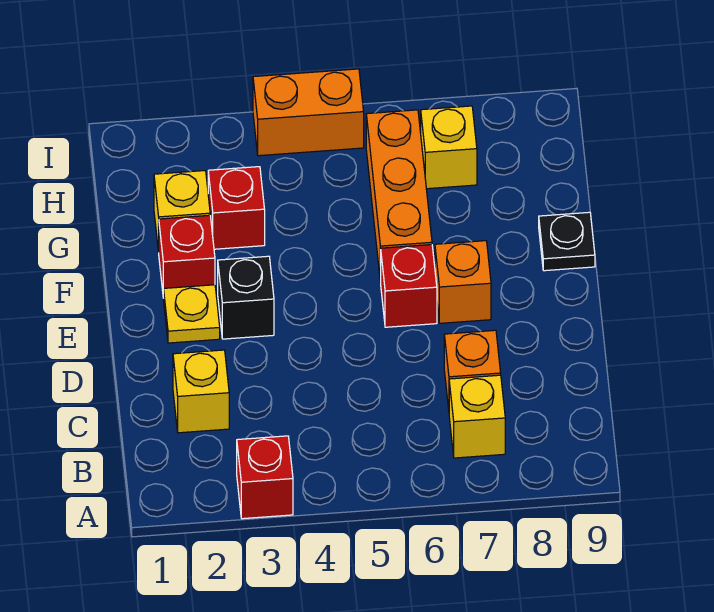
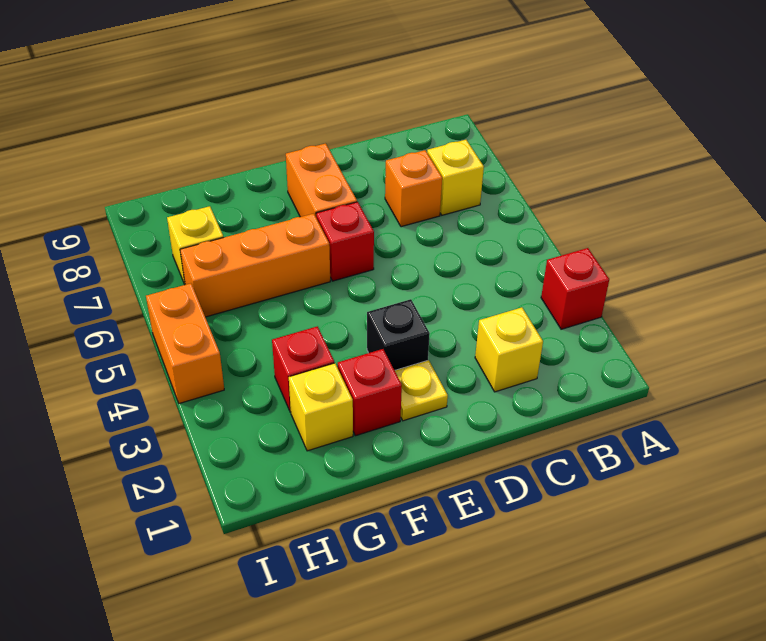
orange 1x1 brick [435,241,491,323] -> orange 1x2 brick [286,143,357,217]
black 1x1 plate [539,212,595,271] -> none

